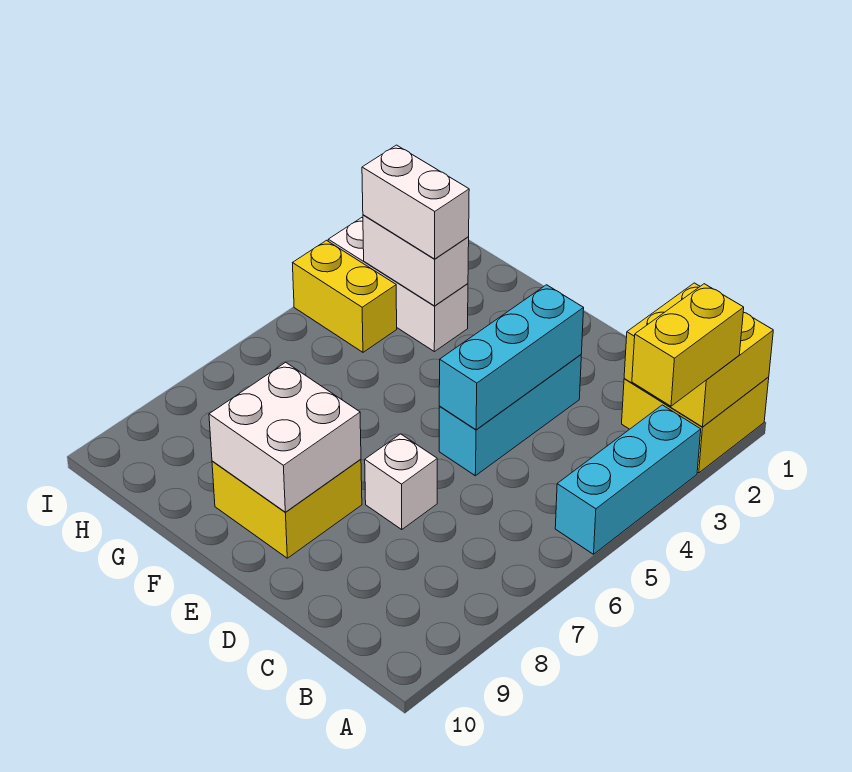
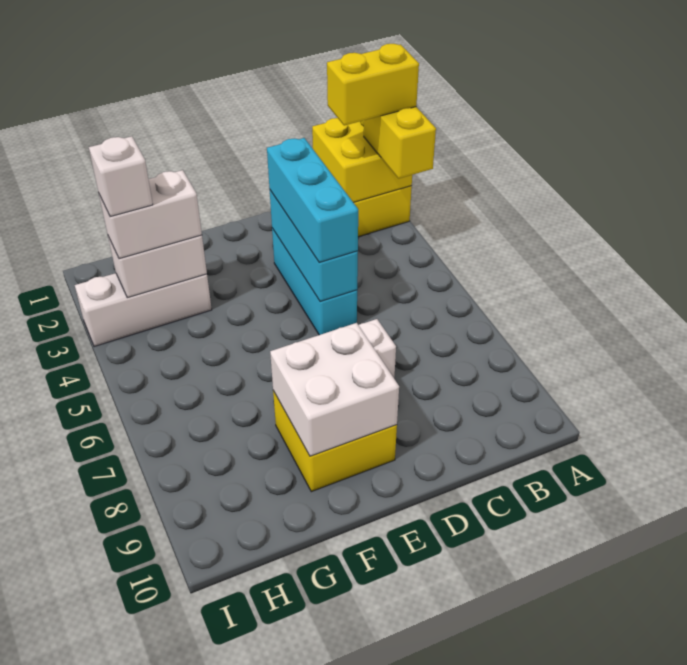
cyan 1x3 brick [555,405,701,554] -> cyan 1x3 brick moved to [267,138,358,262]
none -> white 1x1 brick [89,136,153,217]
yellow 1x2 brick [293,240,397,352] -> yellow 1x2 brick moved to [327,44,419,126]

